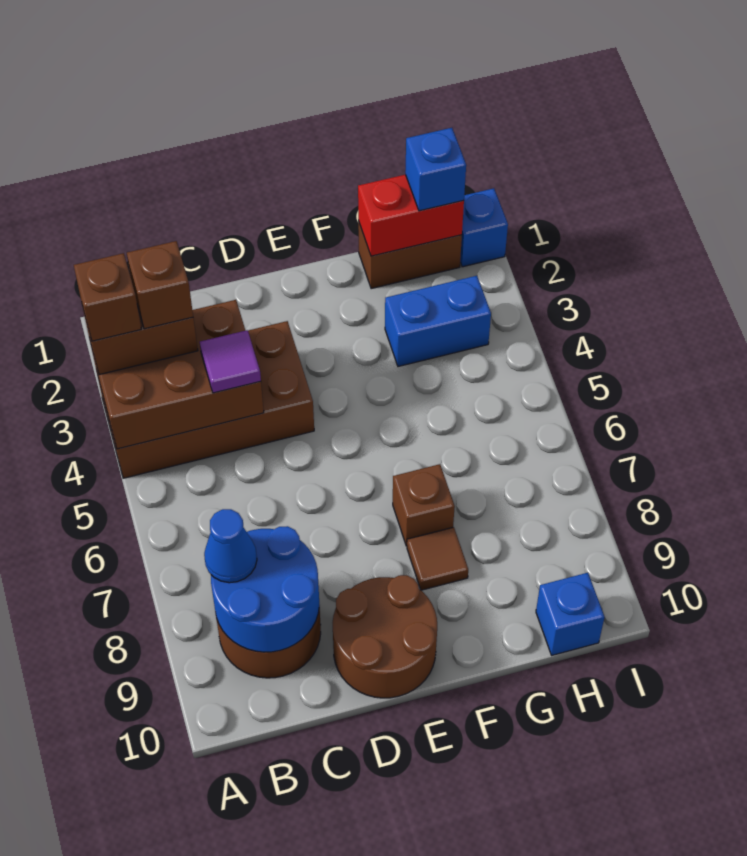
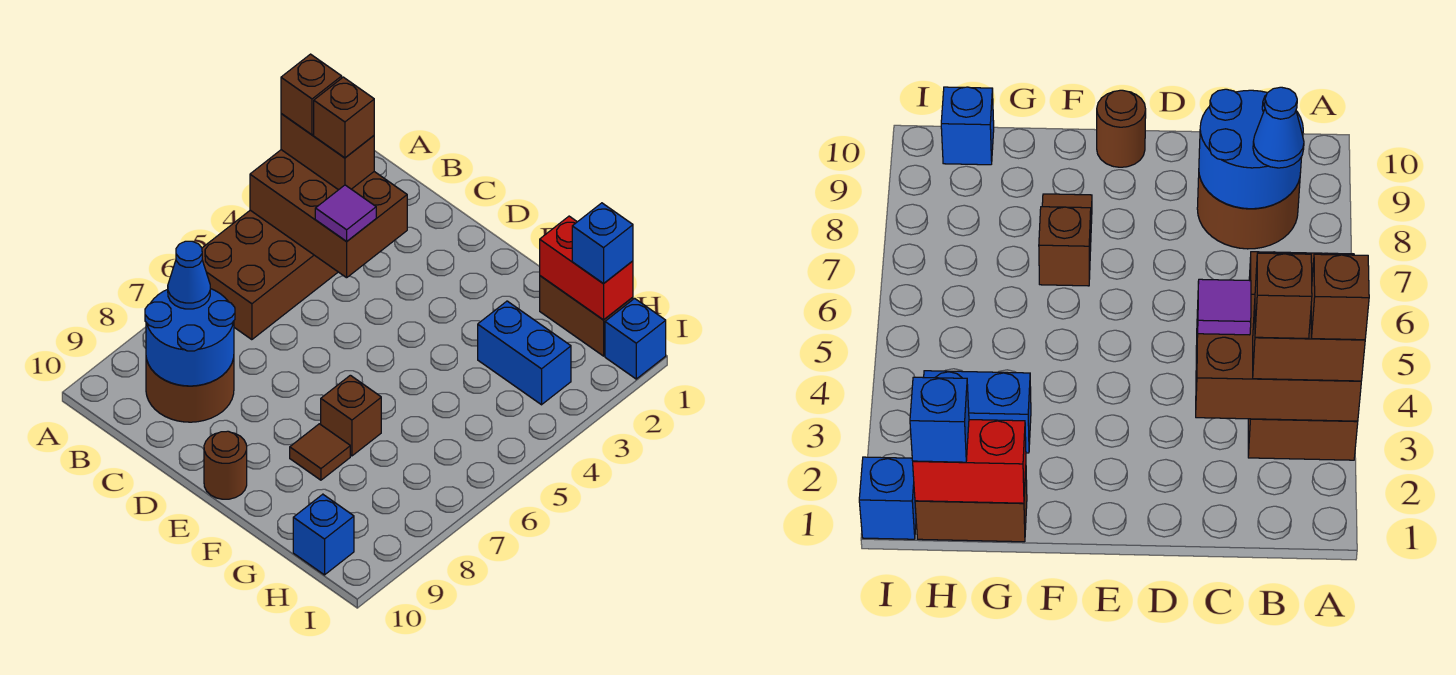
brown 2x4 brick [98,321,314,478] -> brown 2x4 brick turned to [202,210,338,340]
brown 2x2 round brick [333,575,437,698] -> brown 1x1 round brick [204,431,247,499]

